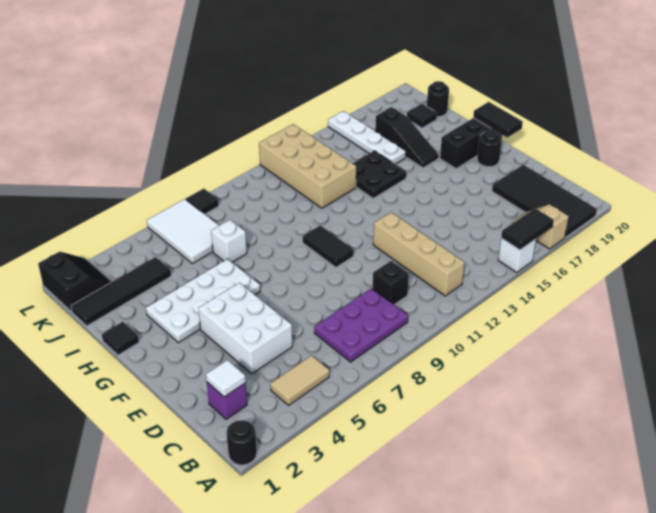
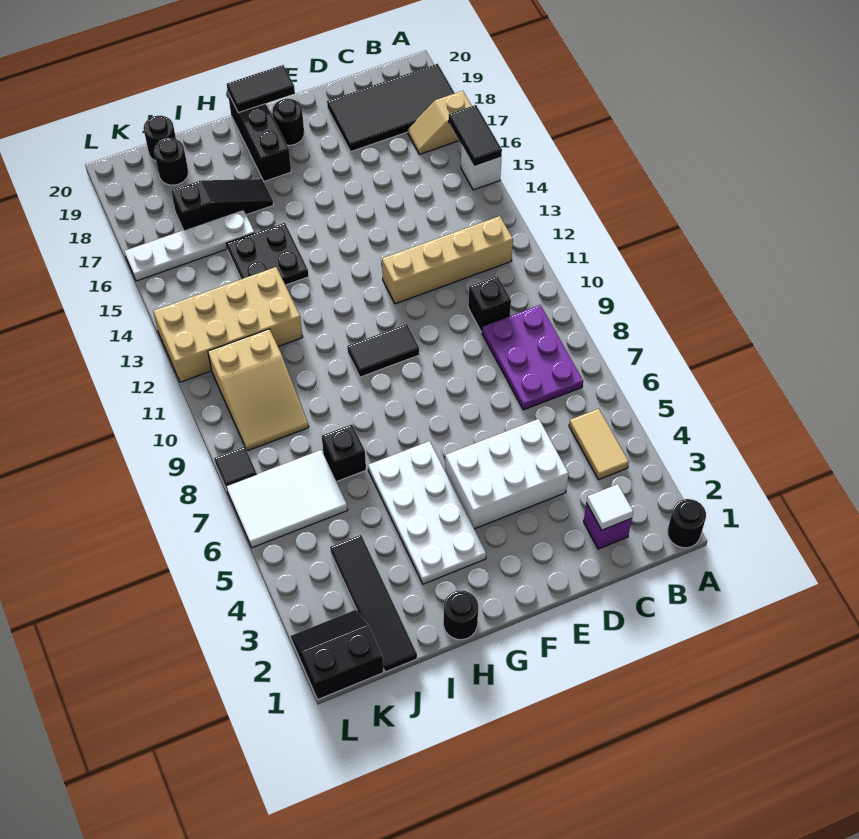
black 1x1 tile [102,322,139,355] -> black 1x1 round brick [443,590,478,640]
white 1x1 brick [211,220,247,262] -> black 1x1 brick [322,424,366,482]
none -> tan 2x3 slope [208,329,309,451]
black 1x1 tile [407,104,437,128] -> black 1x1 round brick [154,138,189,185]

